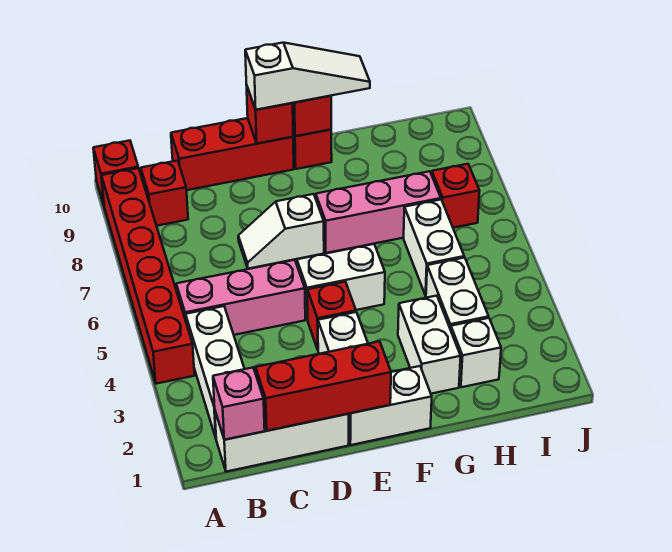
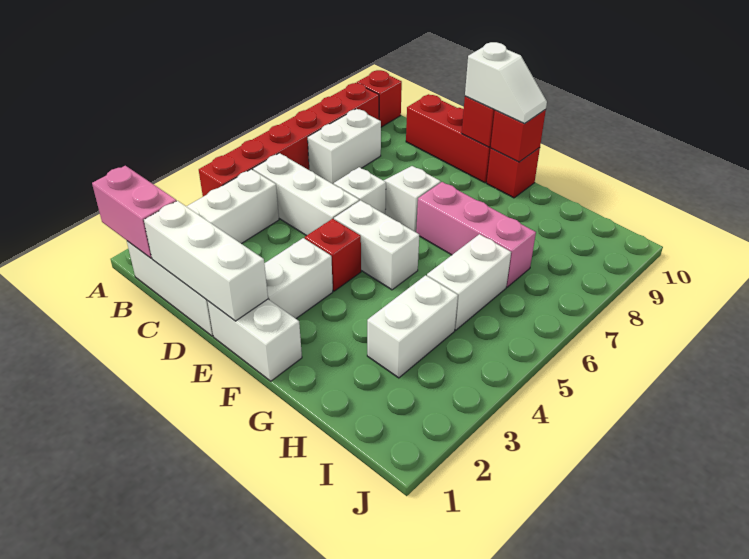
pink 1x1 brick [213,368,265,440] -> pink 1x2 brick [92,166,176,258]
pink 1x3 brick [176,260,305,335] -> white 1x3 brick [253,153,359,236]
red 1x1 brick [141,161,188,226] -> none
red 1x3 brick [256,341,391,431] -> white 1x3 brick [144,201,268,321]
white 1x3 slope [245,43,370,110] -> white 1x2 slope [465,42,547,124]
white 1x2 brick [398,296,461,394] -> white 1x2 brick moved to [308,109,381,184]
white 1x1 brick [451,318,501,387] -> white 1x1 brick moved to [334,167,386,214]
red 1x1 brick [432,164,479,228] -> none

